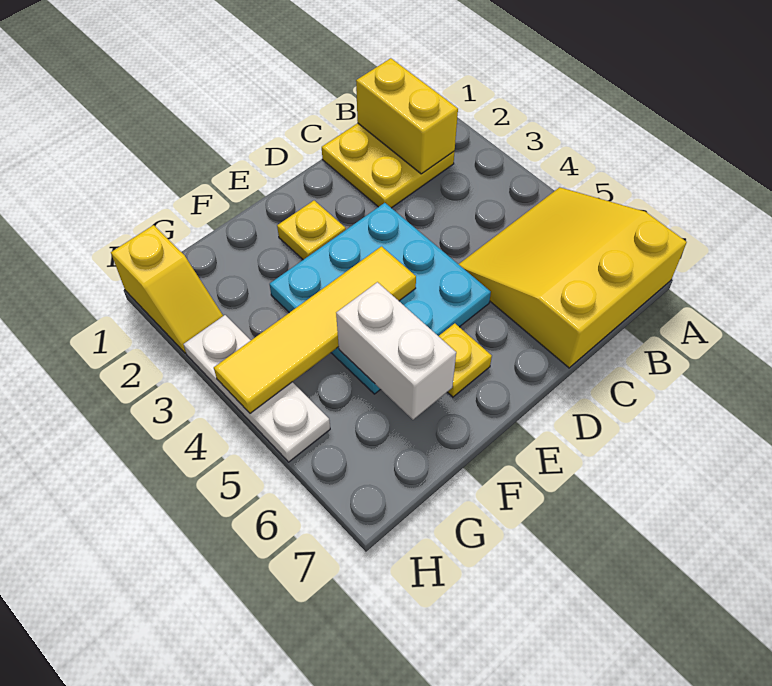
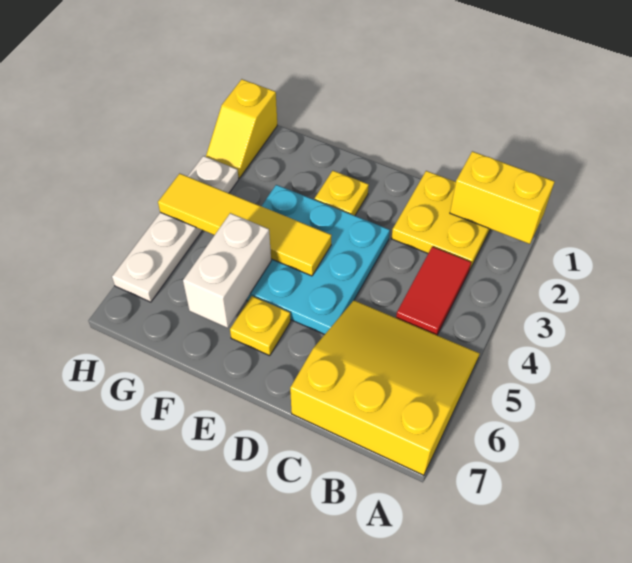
yellow 1x2 brick [356,58,458,174] -> yellow 1x2 brick turned to [450,151,555,244]
none -> red 1x2 tile [396,247,471,335]
white 1x3 plate [184,315,330,462] -> white 1x4 plate [112,156,239,302]

